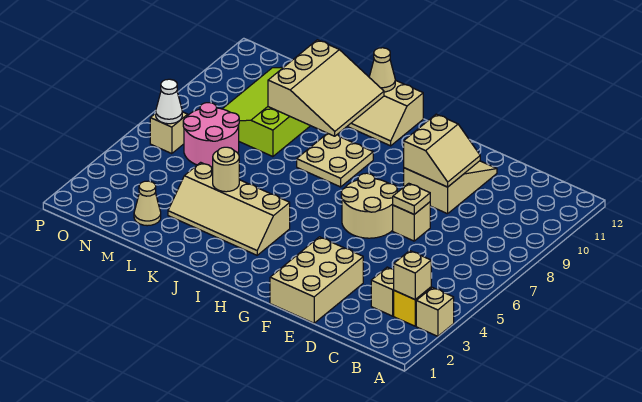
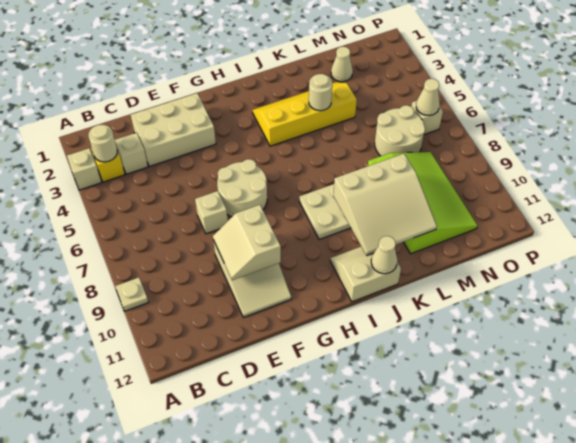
tan 1x1 brick [394,251,431,300] -> tan 1x1 round brick [88,125,117,162]
tan 2x3 brick [270,237,363,323] -> tan 2x3 brick turned to [131,93,216,167]
tan 1x1 plate [393,183,430,214] -> tan 1x1 plate moved to [115,278,148,311]
tan 2x4 slope [168,162,290,255] -> yellow 2x4 slope [252,82,357,146]
tan 3x3 slope [268,40,384,136] -> tan 3x3 slope turned to [333,154,437,256]
pink 2x2 round brick [183,103,239,167] -> tan 2x2 round brick [375,105,425,156]
white 1x1 cone [156,79,182,124] -> tan 1x1 cone [416,79,440,115]

